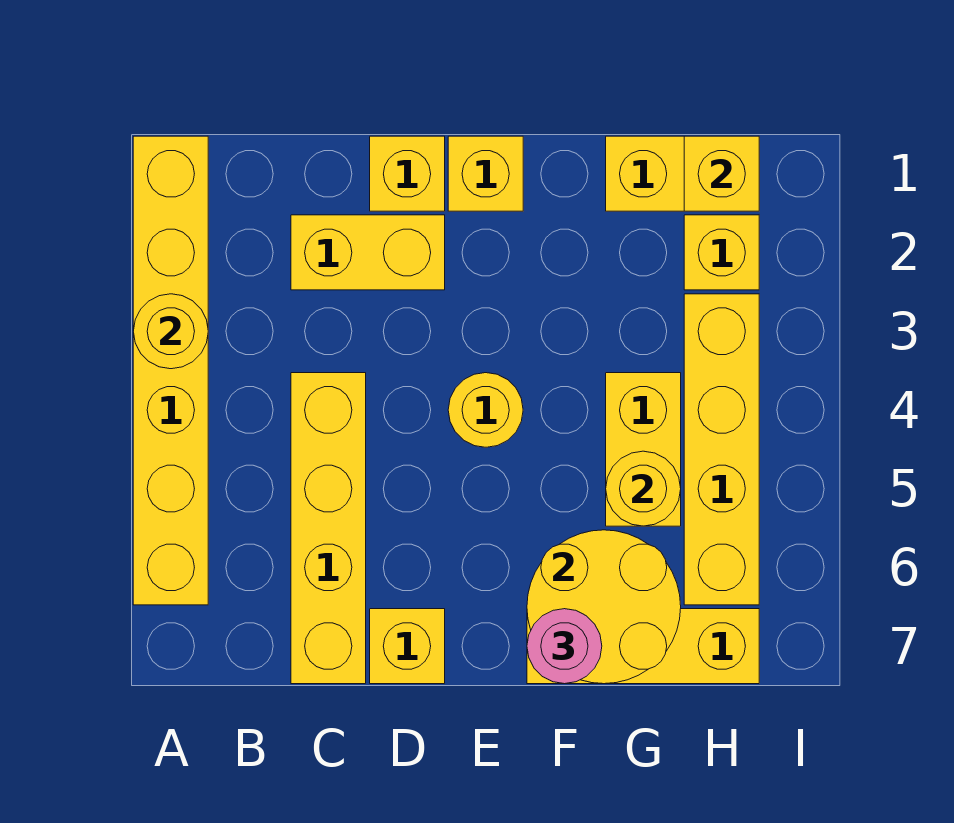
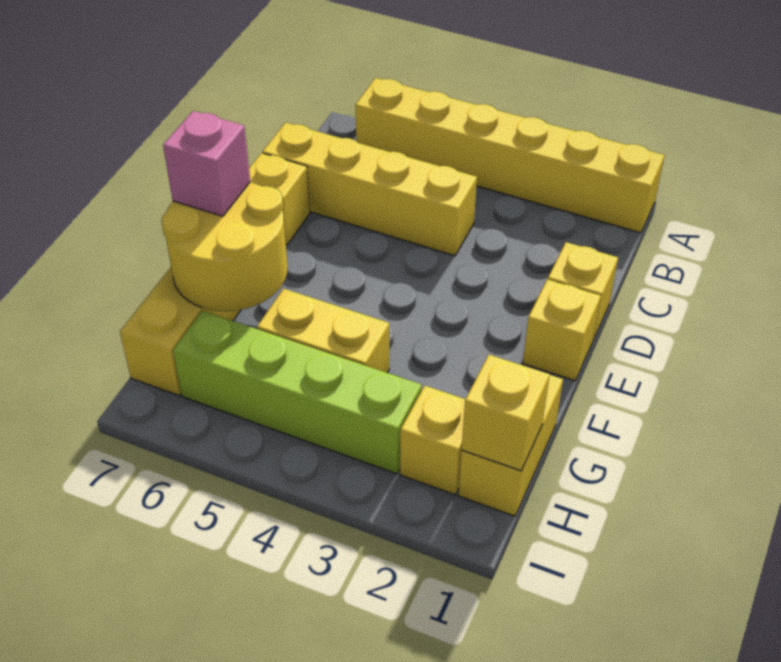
yellow 1x1 round brick [133,294,208,369] -> none
yellow 1x2 brick [291,215,445,290] -> none
yellow 1x1 round brick [448,373,523,447] -> none
pink 1x1 round brick [527,609,602,684] -> pink 1x1 brick [163,111,250,216]
yellow 1x1 round brick [606,451,681,526] -> none
yellow 1x4 brick [684,294,759,605] -> lime 1x4 brick [173,311,422,474]

